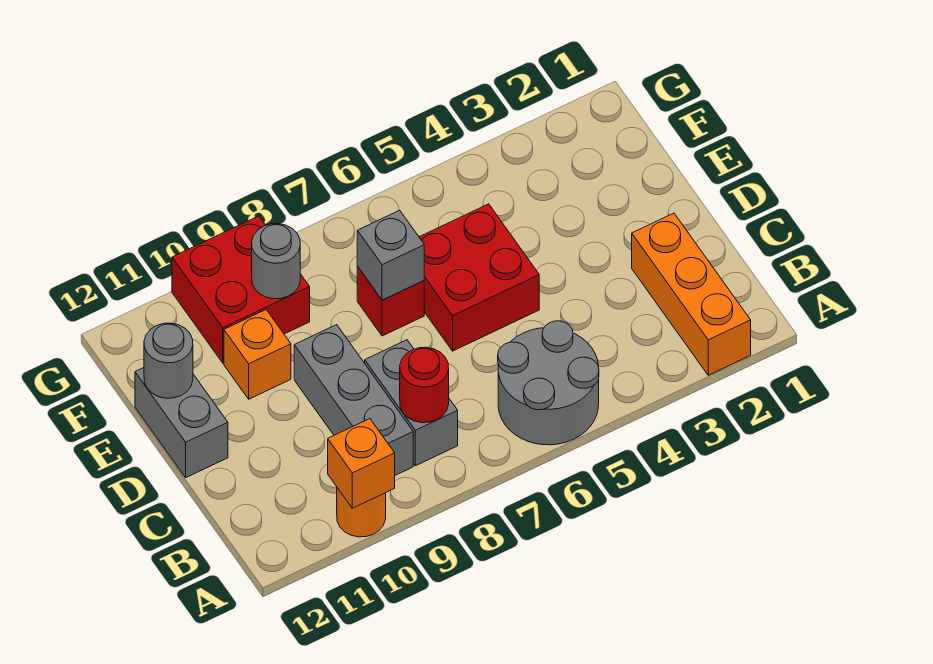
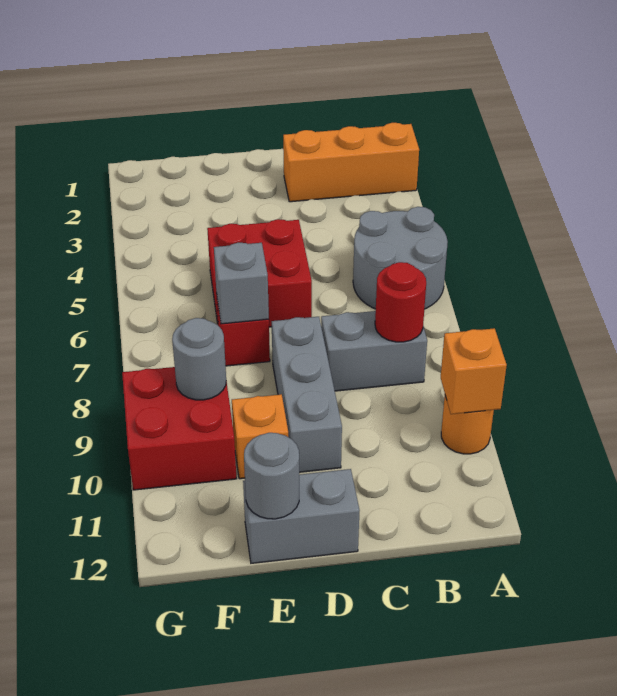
grey 1x3 brick [294,325,413,475] -> grey 1x3 brick turned to [272,317,342,472]

